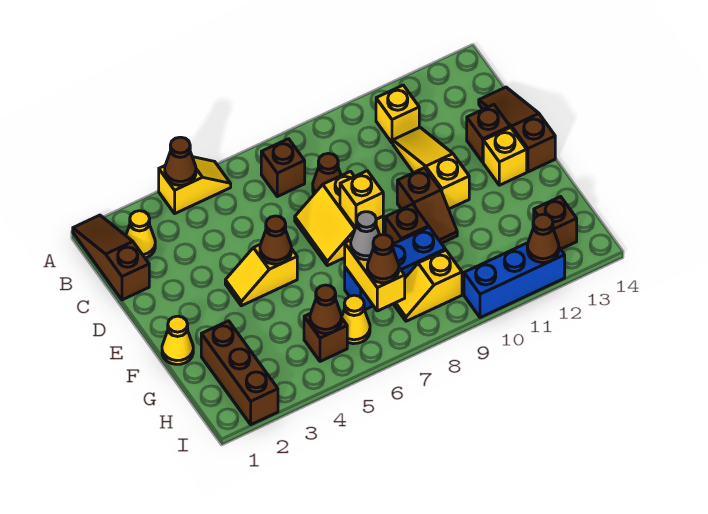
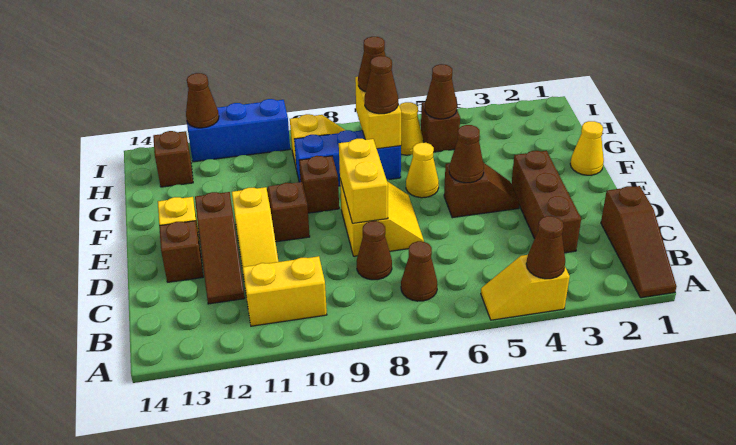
yellow 1x1 cone [126,211,155,258] -> yellow 1x1 cone moved to [406,143,439,198]
brown 1x1 brick [261,139,305,197] -> brown 1x1 cone [401,241,437,301]
yellow 1x1 brick [376,85,419,143] -> yellow 1x2 brick [243,256,327,326]
brown 1x3 slope [479,87,555,172] -> brown 1x3 slope moved to [195,192,245,304]
yellow 1x2 slope [225,245,297,306] -> brown 1x2 slope [444,162,520,218]
yellow 1x1 brick [340,171,383,228] -> yellow 1x2 brick [339,139,388,223]
brown 1x3 brick [201,321,278,425] -> brown 1x3 brick moved to [511,151,581,253]
grey 1x1 cone [351,212,380,260] -> brown 1x1 cone [365,56,398,114]

